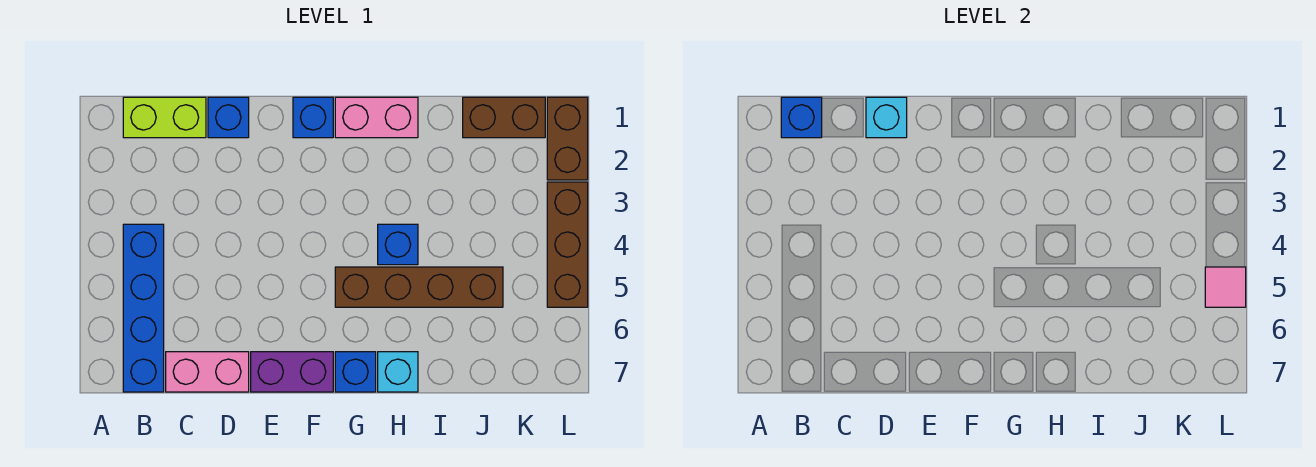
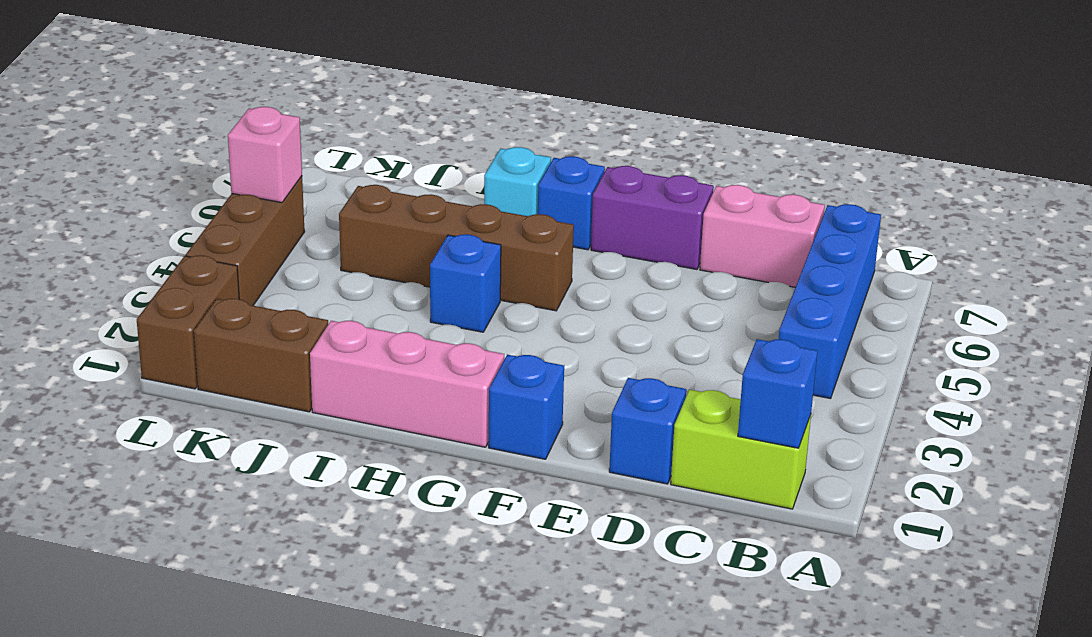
cyan 1x1 brick [866,97,907,138] -> none
pink 1x2 brick [335,97,418,138] -> pink 1x3 brick [310,321,504,447]
pink 1x1 tile [1205,267,1246,307] -> pink 1x1 brick [228,107,302,203]

